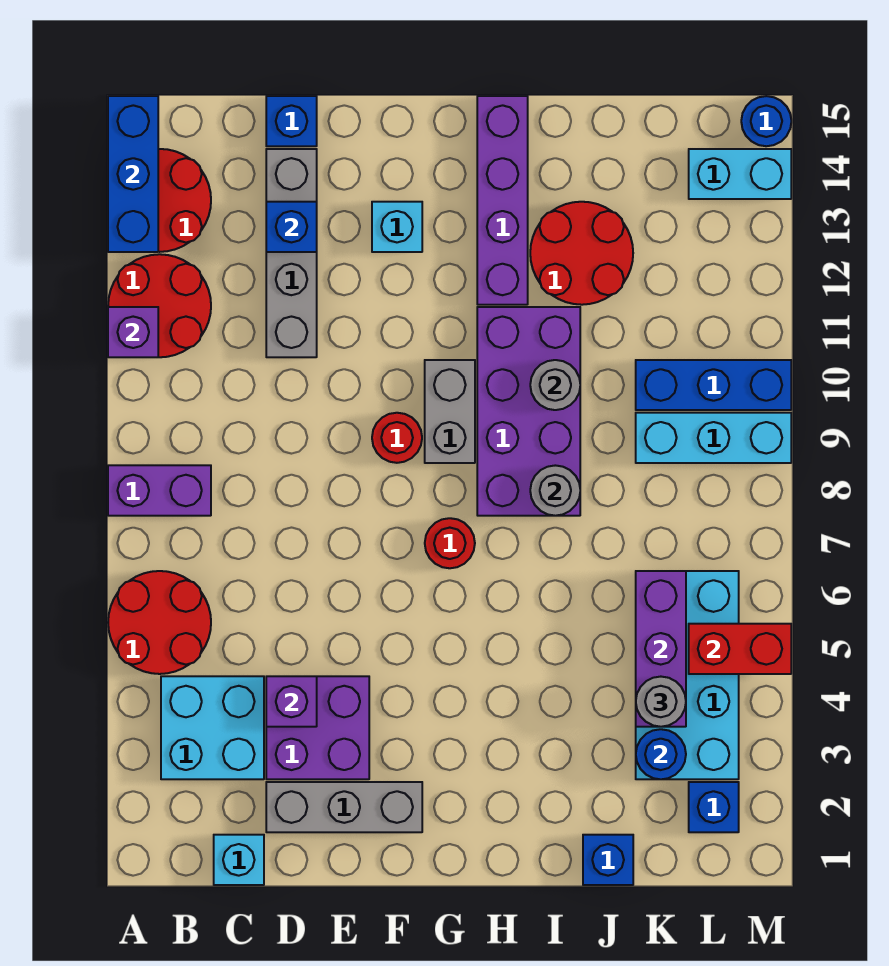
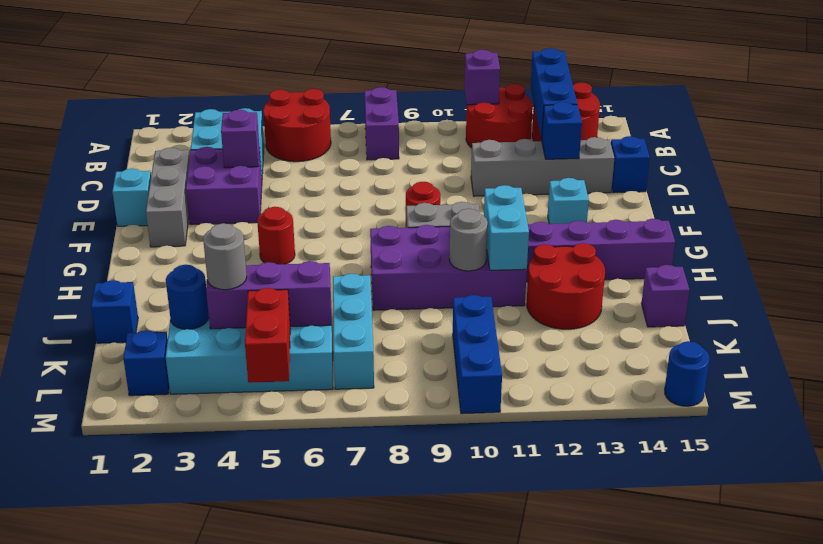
blue 1x3 brick [108,96,158,252] -> blue 1x3 brick turned to [531,48,577,139]
cyan 1x1 brick [214,835,264,885] -> cyan 1x1 brick moved to [112,168,151,226]
red 1x1 round brick [425,518,475,568] -> red 1x1 round brick moved to [257,207,295,264]
grey 1x1 round brick [530,465,580,516] -> none
none -> purple 1x1 brick [642,265,689,327]
cyan 1x3 brick [636,413,791,463] -> cyan 1x3 brick moved to [333,274,374,389]
cyan 1x2 brick [689,149,791,199] -> cyan 1x2 brick moved to [484,185,529,270]

